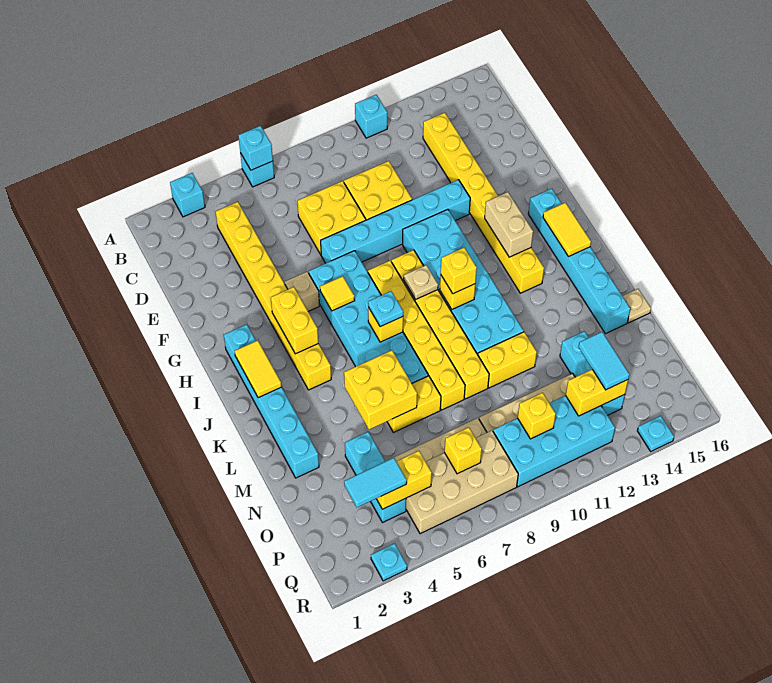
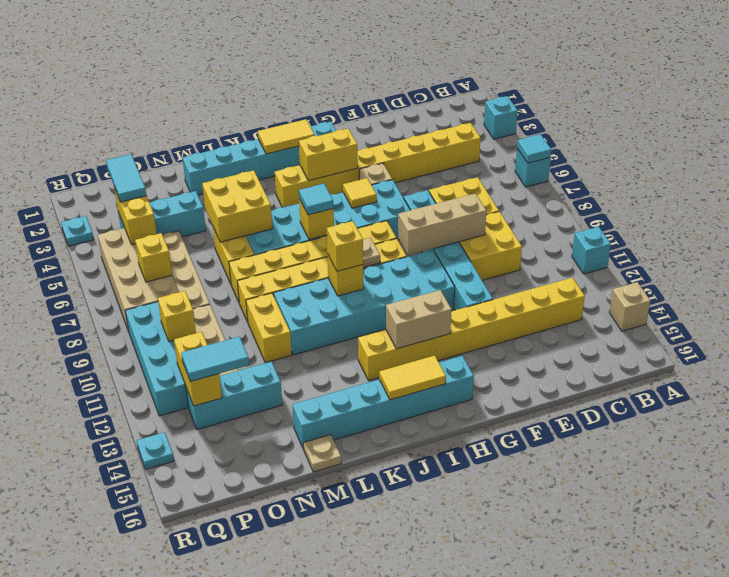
cyan 1x1 brick [238,126,273,170] -> cyan 1x1 tile [517,134,551,163]
none -> tan 1x1 brick [609,282,650,331]
none -> tan 1x3 brick [398,194,486,255]
cyan 1x1 plate [368,291,403,327] -> cyan 1x1 tile [299,184,333,215]

